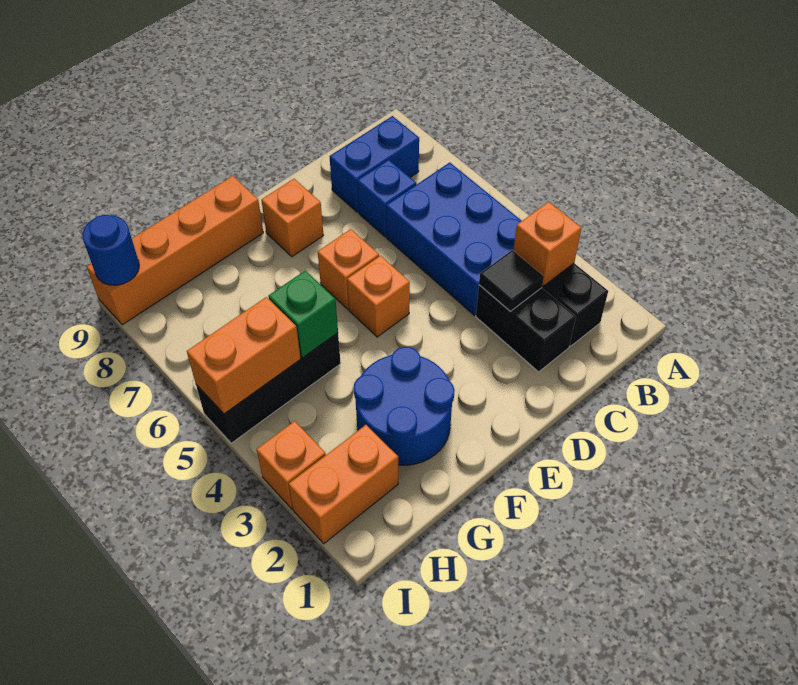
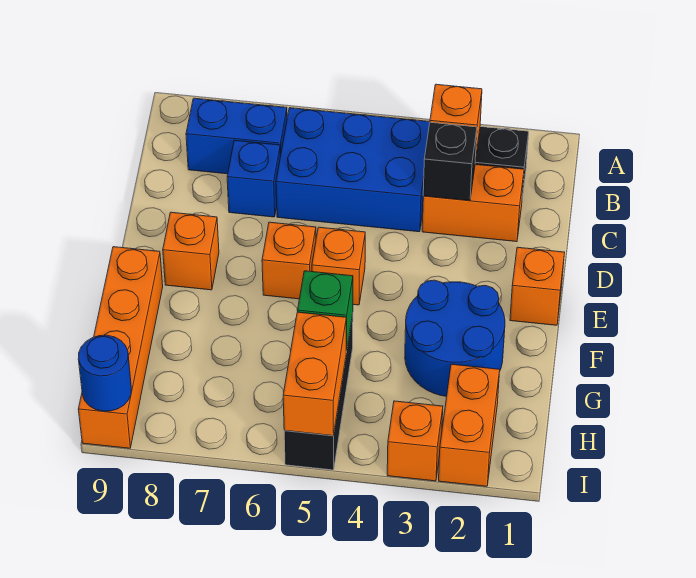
blue 1x2 brick [329,116,419,212] -> blue 1x2 brick turned to [186,98,287,174]
black 1x2 brick [476,285,576,372] -> orange 1x2 brick [422,164,524,242]
black 1x1 tile [479,250,544,311] -> black 1x1 brick [423,122,477,201]
none -> orange 1x1 brick [510,247,565,325]

